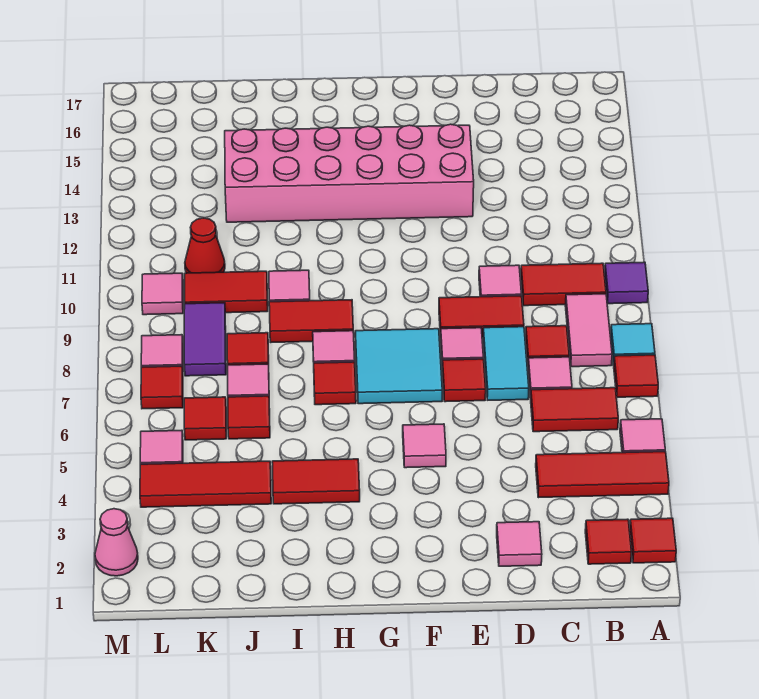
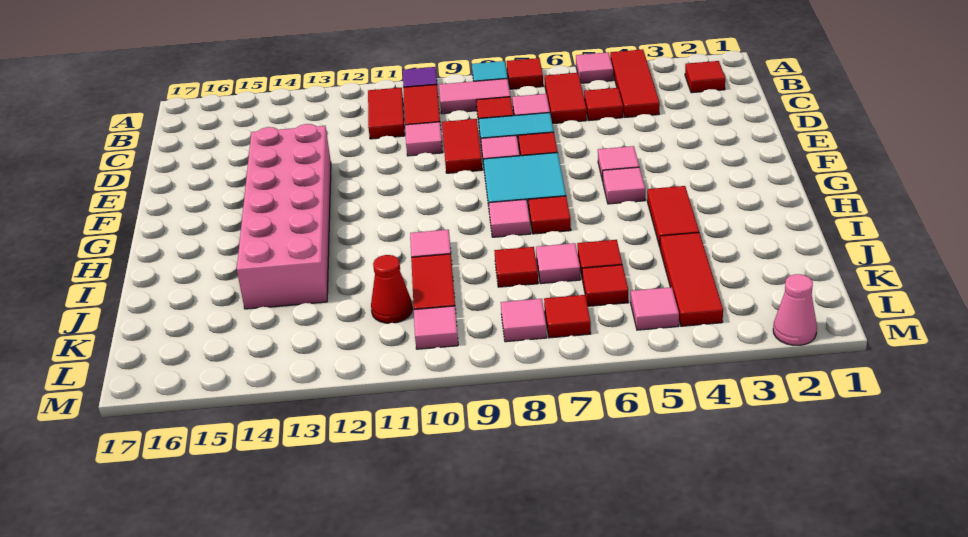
red 1x1 tile [630,518,676,563] -> red 1x1 tile moved to [584,88,623,121]
pink 1x1 tile [497,522,542,566] -> pink 1x1 tile moved to [603,167,645,204]
red 1x2 tile [269,300,353,342] -> red 1x2 tile moved to [368,88,405,139]
purple 1x2 tile [184,303,226,376] -> none

